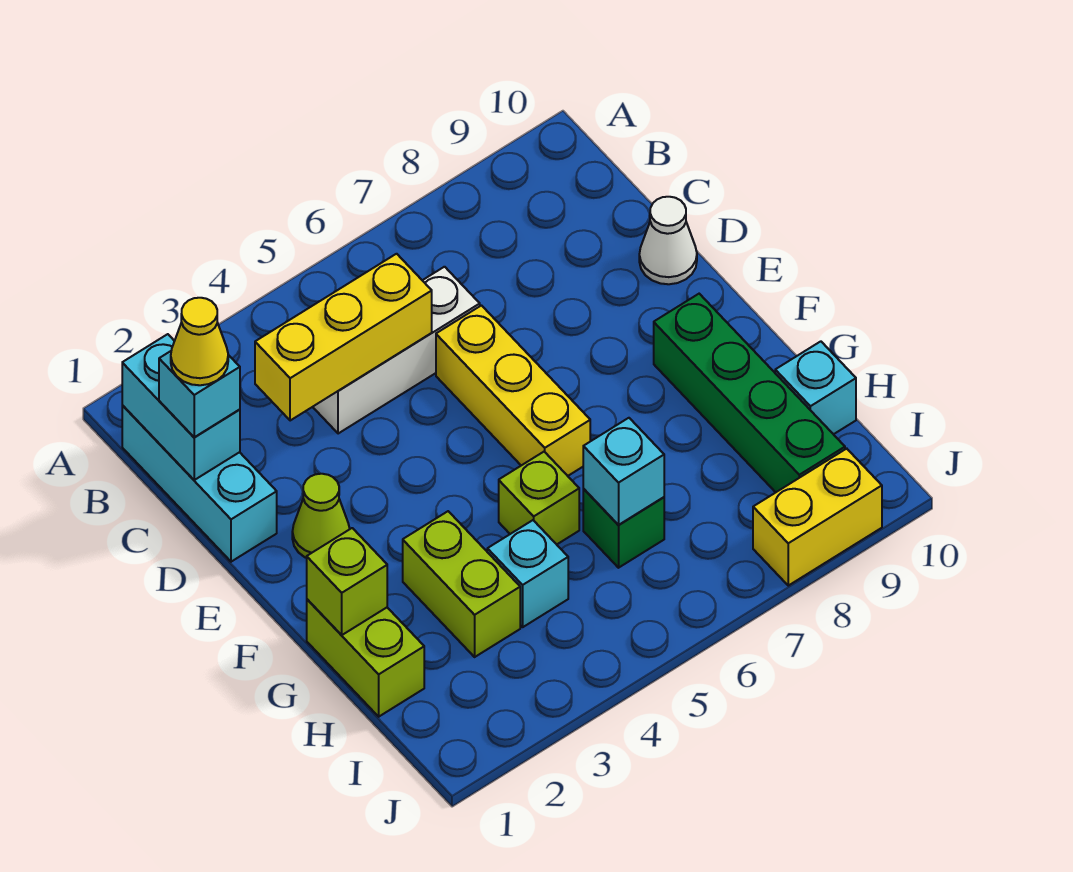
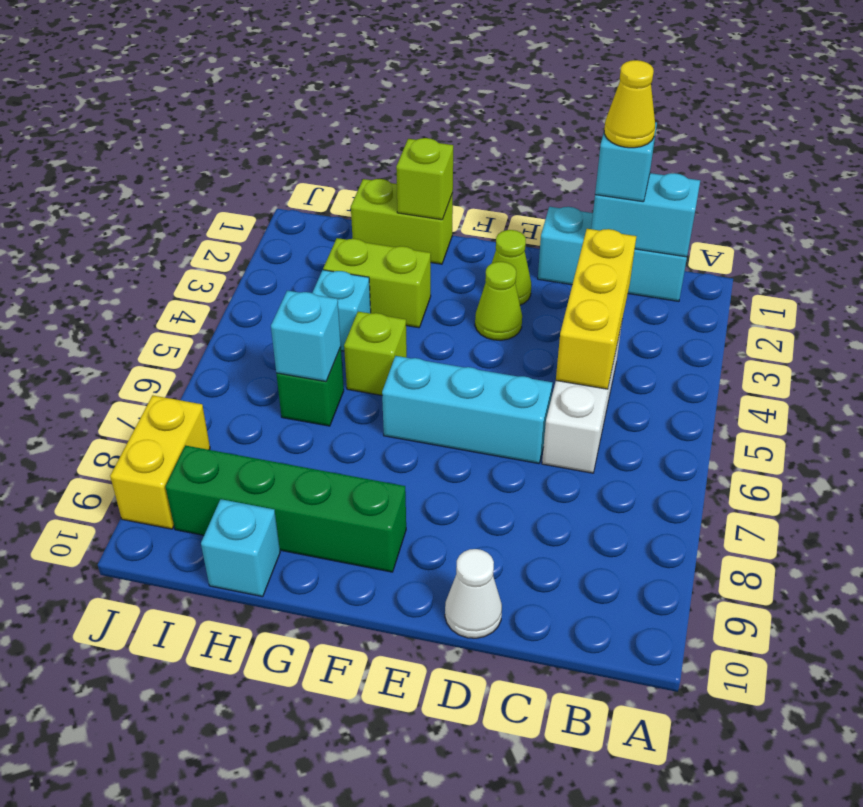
yellow 1x3 brick [436,306,590,476] -> cyan 1x3 brick [382,356,552,464]
none -> lime 1x1 cone [475,262,522,340]

